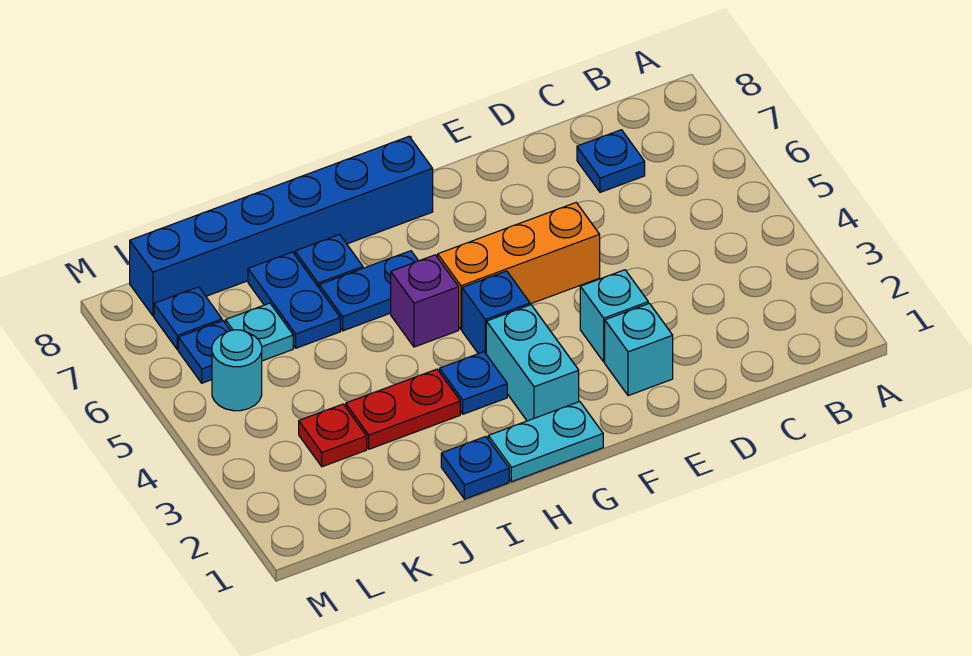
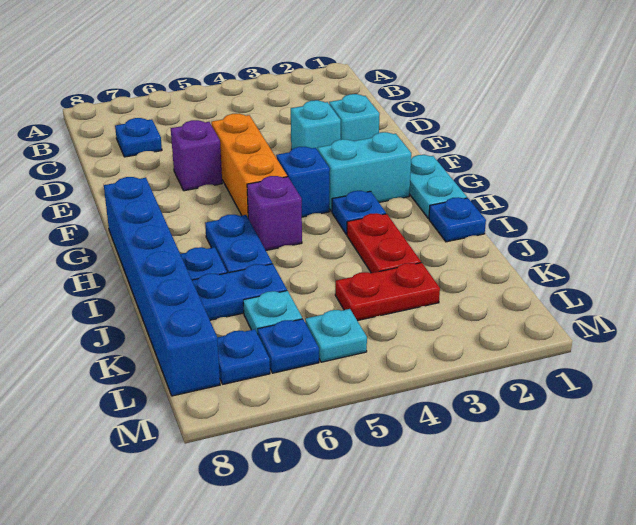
none -> purple 1x1 brick [171,120,222,191]
red 1x1 plate [299,404,367,467] -> red 1x2 plate [335,263,440,321]
cyan 1x1 round brick [212,330,262,411] -> cyan 1x1 plate [305,309,367,362]

